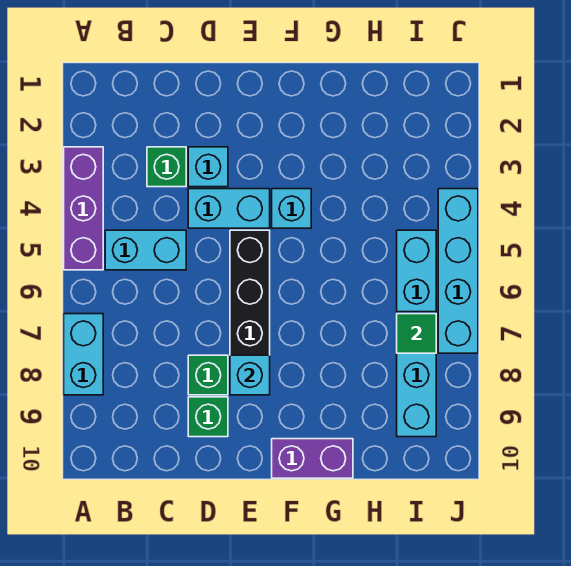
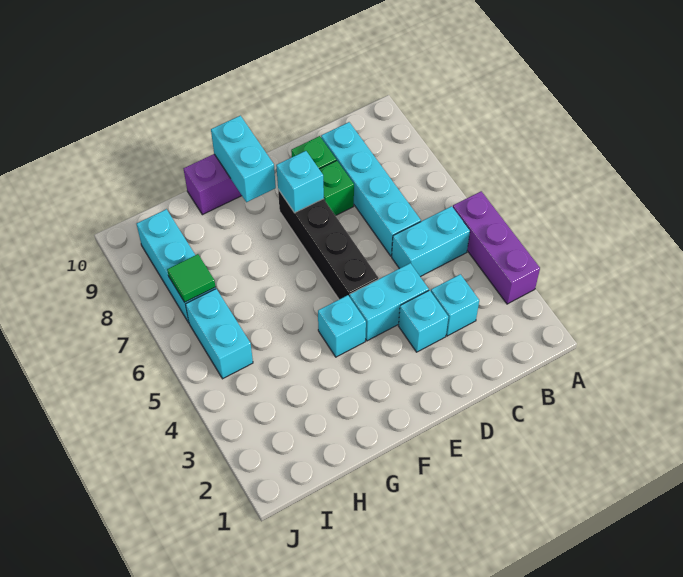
cyan 1x2 brick [64,314,103,395] -> cyan 1x2 brick moved to [211,116,276,202]
green 1x1 brick [147,147,186,187] -> cyan 1x1 brick [431,274,479,336]
cyan 1x4 brick [438,189,478,353] -> cyan 1x4 brick moved to [321,122,421,256]

